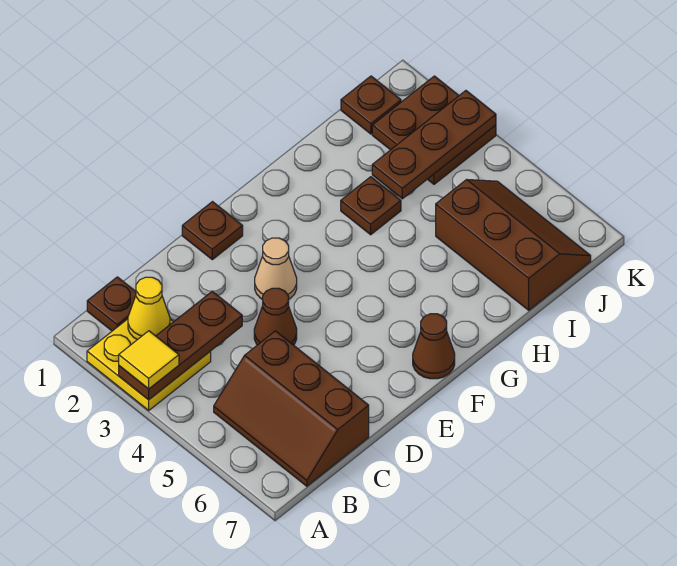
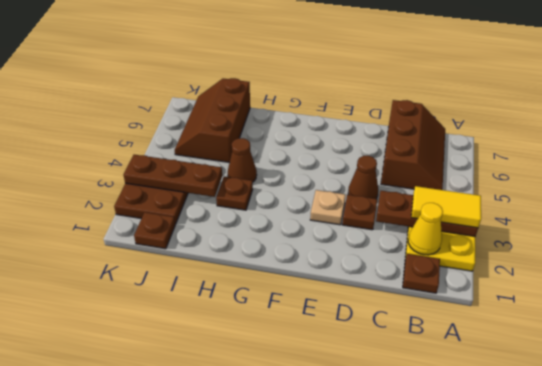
yellow 1x1 tile [119,331,179,389] -> yellow 1x2 tile [411,186,481,228]
brown 1x1 plate [182,202,243,260] -> brown 1x1 plate moved to [342,195,377,230]
tan 1x1 cone [255,238,297,299] -> tan 1x1 plate [310,190,345,225]
brown 1x1 cone [413,314,455,379] -> brown 1x1 cone moved to [228,138,257,182]

